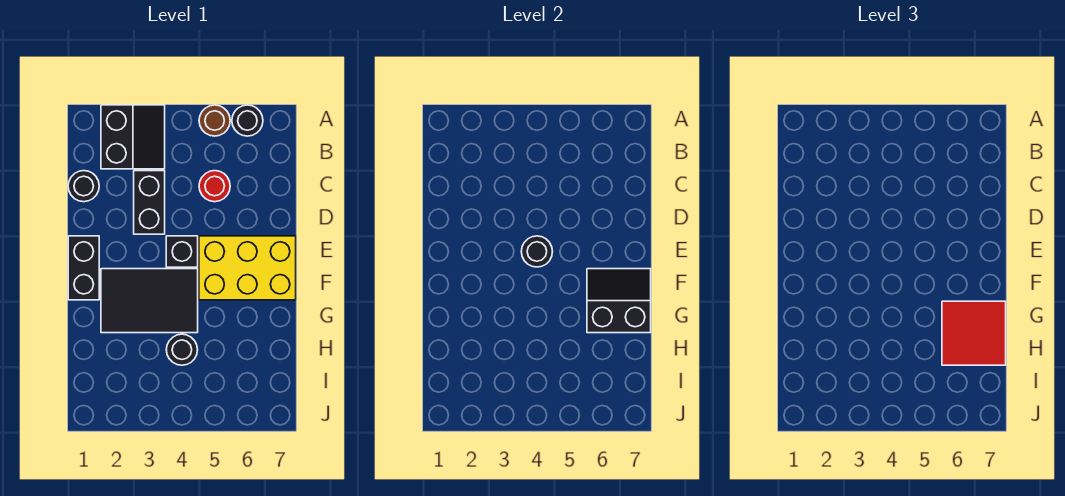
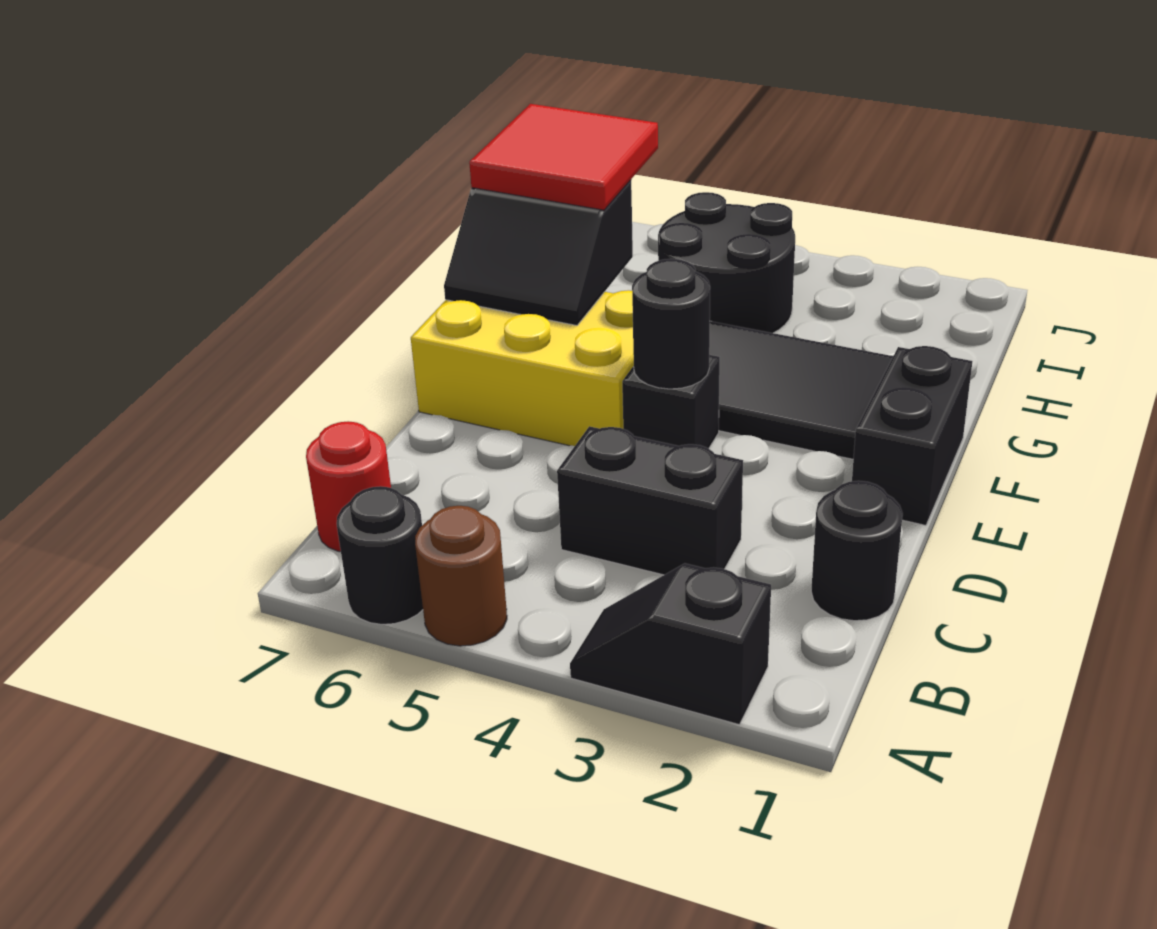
black 2x2 slope [101,105,165,169] -> black 1x2 slope [570,563,771,725]
black 1x2 brick [134,171,165,234] -> black 1x2 brick turned to [557,426,743,575]
red 1x1 round brick [199,171,230,202] -> red 1x1 round brick moved to [306,421,391,552]
black 1x1 round brick [166,334,198,365] -> black 2x2 round brick [658,192,795,333]

